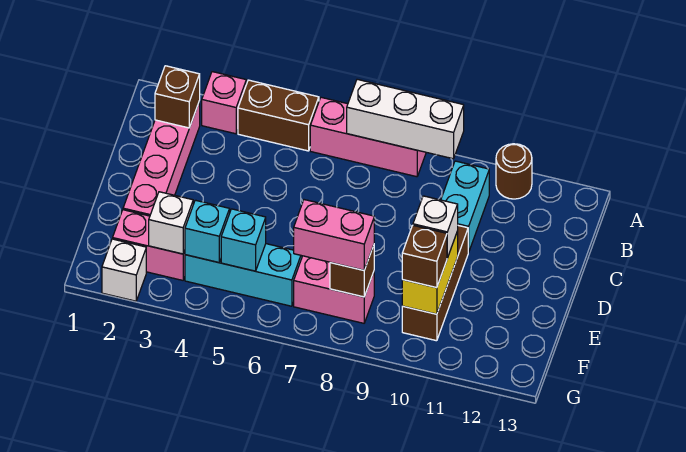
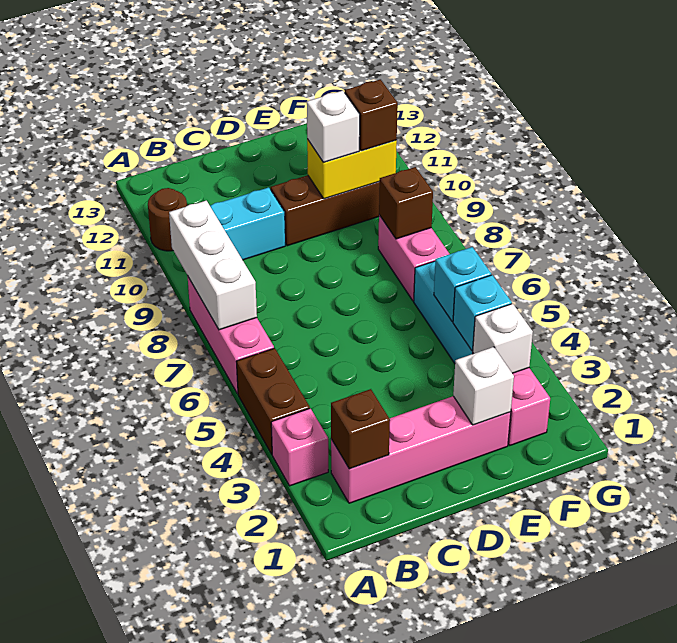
pink 1x2 brick [294,200,374,270] -> none
white 1x1 brick [102,239,146,301] -> white 1x1 brick moved to [453,347,514,425]

